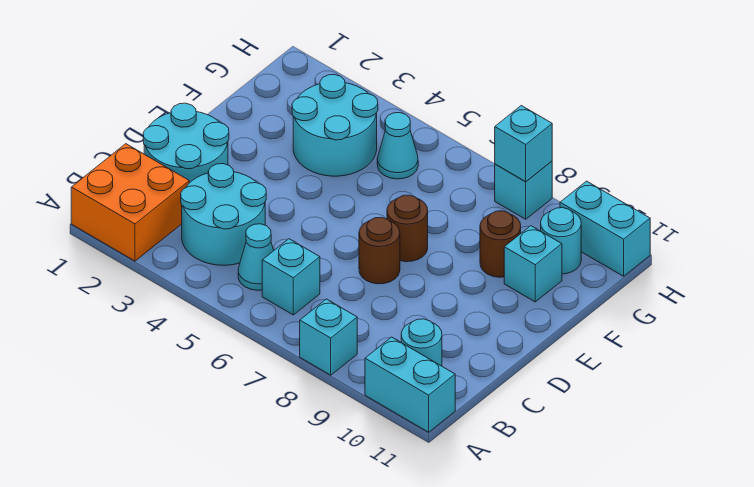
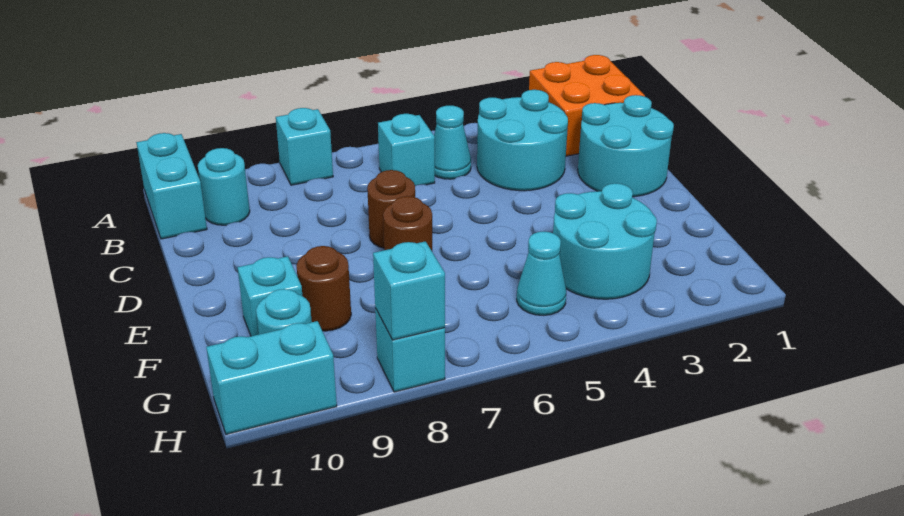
cyan 1x2 brick [365,337,455,432] -> cyan 1x2 brick turned to [136,133,207,239]

